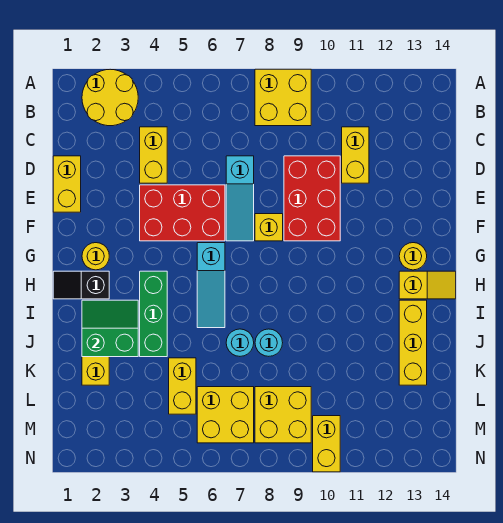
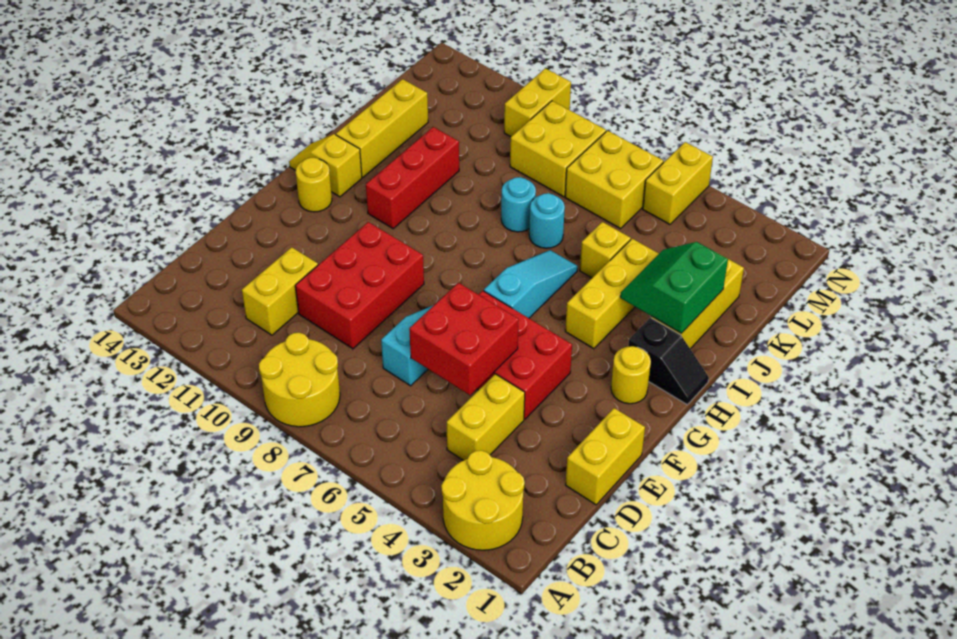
yellow 2x2 brick [255,69,311,126] -> yellow 2x2 round brick [259,333,340,427]
none -> red 2x2 brick [409,283,519,395]
yellow 1x1 brick [255,214,283,241] -> yellow 1x1 brick moved to [580,222,631,278]
green 1x3 brick [140,271,167,357] -> yellow 1x3 brick [565,239,659,349]
none -> red 1x3 brick [366,127,459,229]
green 2x2 slope [82,300,138,357] -> green 2x2 slope turned to [620,242,728,333]
yellow 1x2 brick [169,358,196,414] -> yellow 1x2 brick moved to [643,142,713,224]

